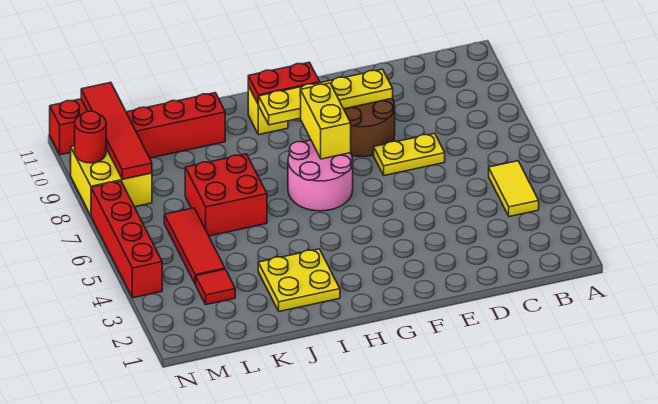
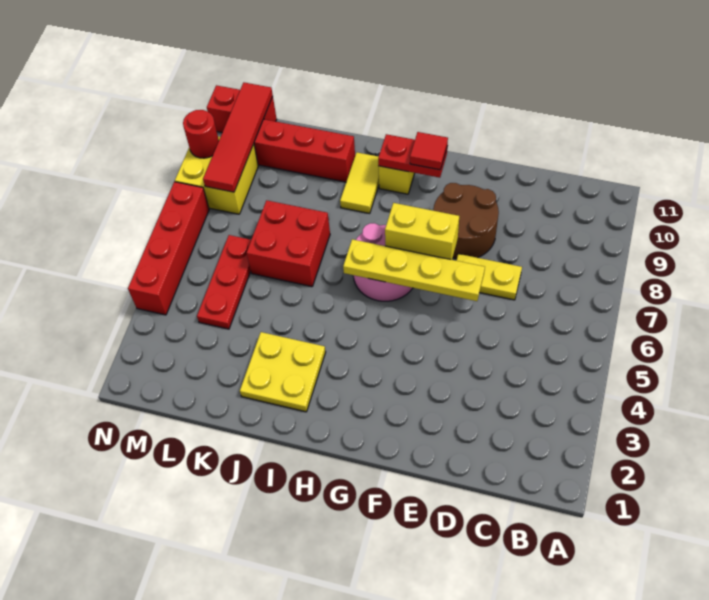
yellow 1x2 tile [489,161,539,217] -> yellow 1x2 tile moved to [340,152,379,214]
yellow 1x4 plate [258,69,393,125] -> yellow 1x4 plate moved to [343,239,485,301]
yellow 1x2 brick [301,83,351,159] -> yellow 1x2 brick turned to [385,203,459,260]
red 1x1 tile [196,269,235,305] -> red 1x1 tile moved to [410,132,448,170]
red 1x3 tile [164,208,225,284] -> red 1x3 plate [197,235,251,329]

